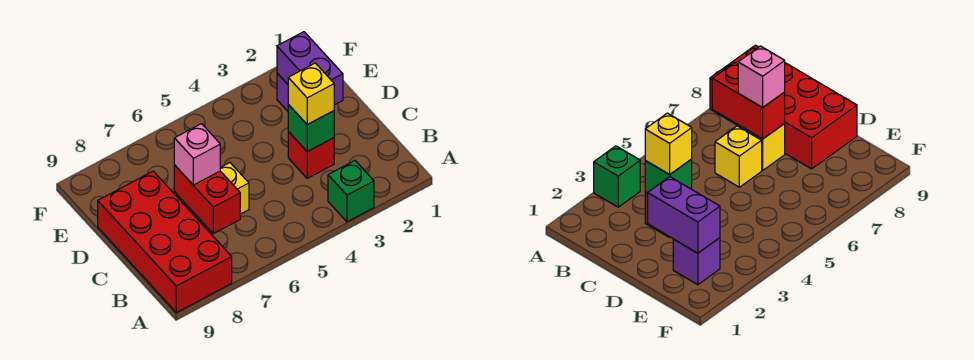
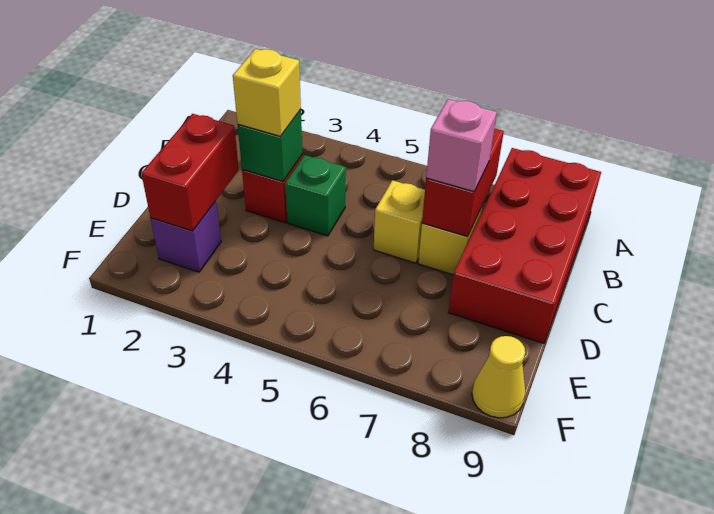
green 1x1 brick [328,161,374,222] -> green 1x1 brick moved to [285,155,346,236]
purple 1x2 brick [277,32,343,105] -> red 1x2 brick [141,114,239,231]
none -> yellow 1x1 cone [472,336,525,418]

